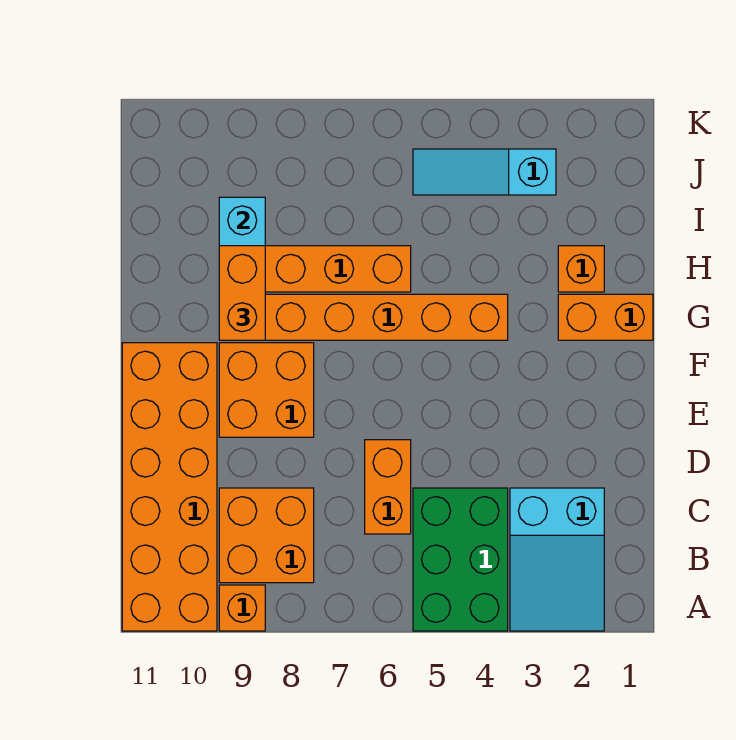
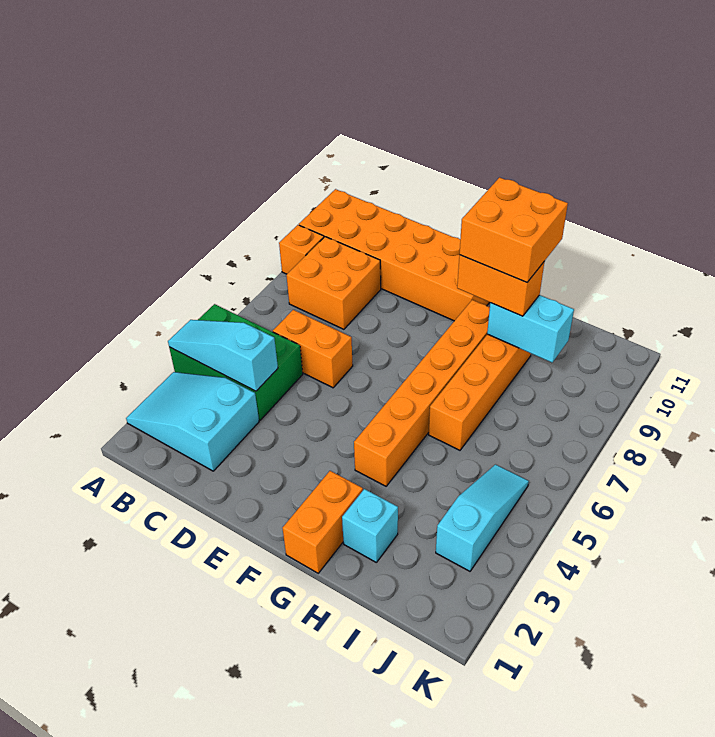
none -> cyan 1x3 slope [168,320,278,391]
orange 2x2 brick [219,343,314,437] -> orange 2x2 brick moved to [459,177,568,282]
orange 1x1 brick [558,246,604,292] -> cyan 1x1 brick [342,489,398,562]

